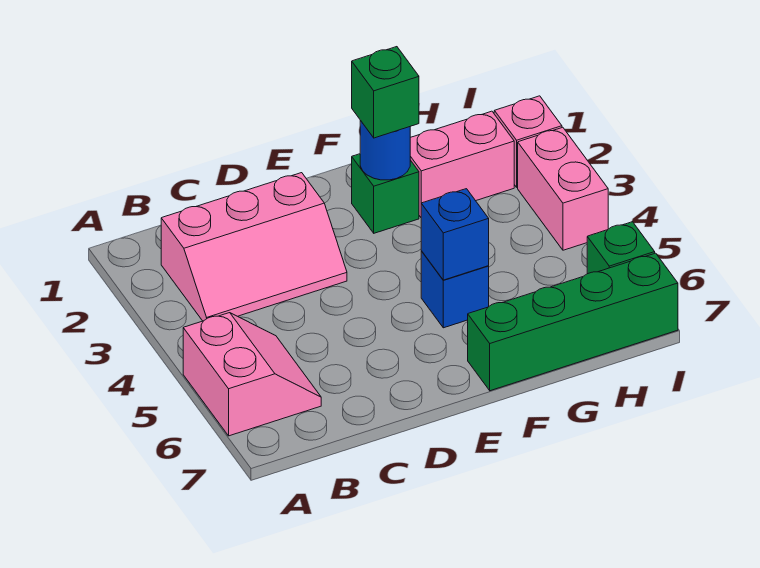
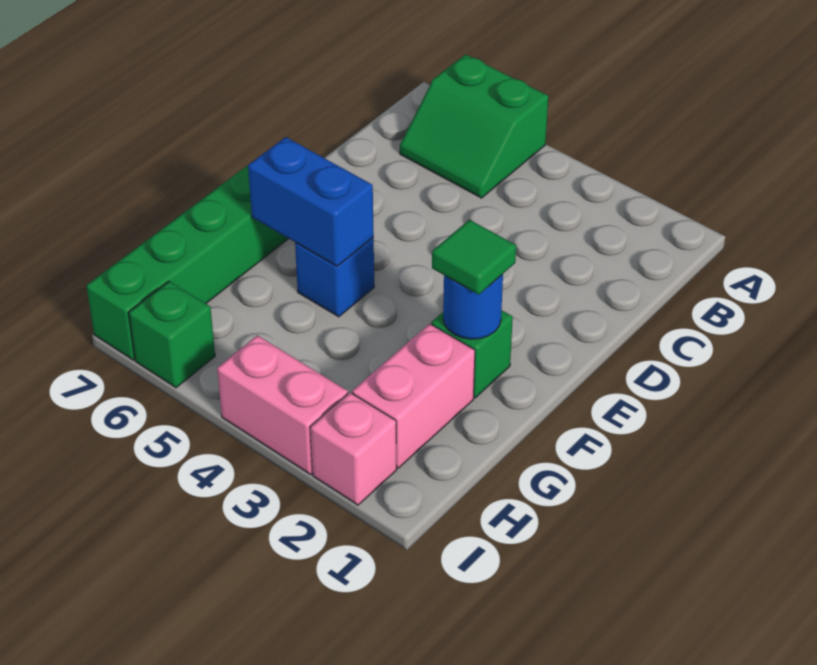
pink 2x2 slope [183,313,321,436] -> green 2x2 slope [400,54,548,198]
pink 2x3 slope [161,173,347,321] -> none
green 1x1 brick [352,47,419,138] -> green 1x1 tile [432,220,516,295]
blue 1x1 brick [421,189,489,280] -> blue 1x2 brick [248,137,374,266]

